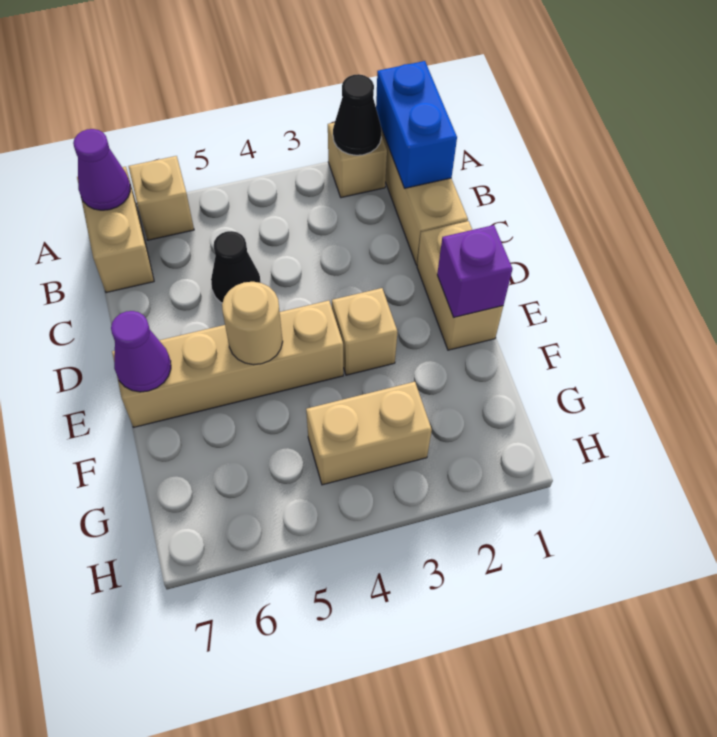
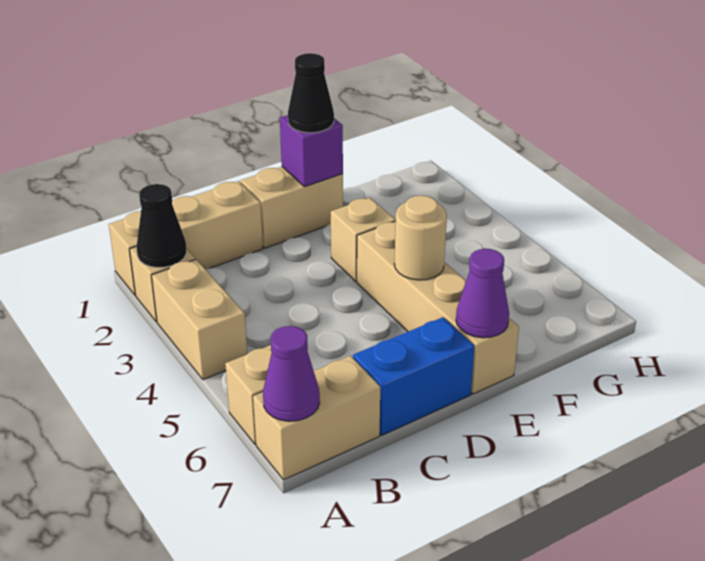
blue 1x2 brick [376,61,457,188] -> blue 1x2 brick moved to [353,317,475,435]
black 1x1 cone [211,231,261,303] -> black 1x1 cone moved to [288,53,334,133]
tan 1x2 brick [306,382,432,485] -> tan 1x2 brick moved to [152,259,247,380]

